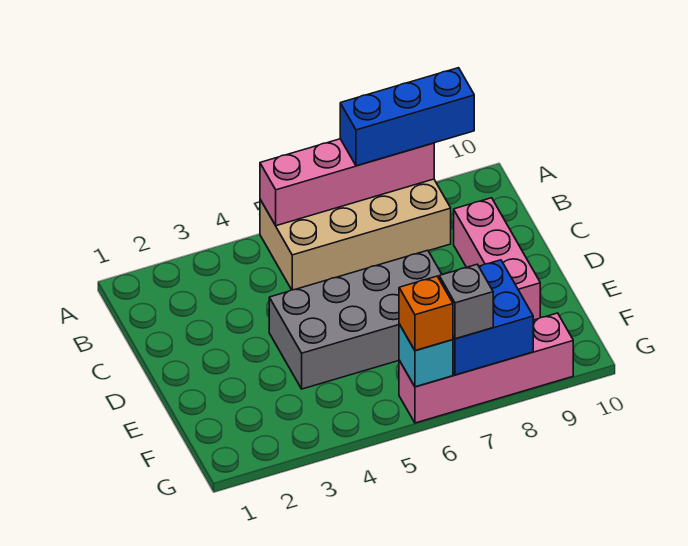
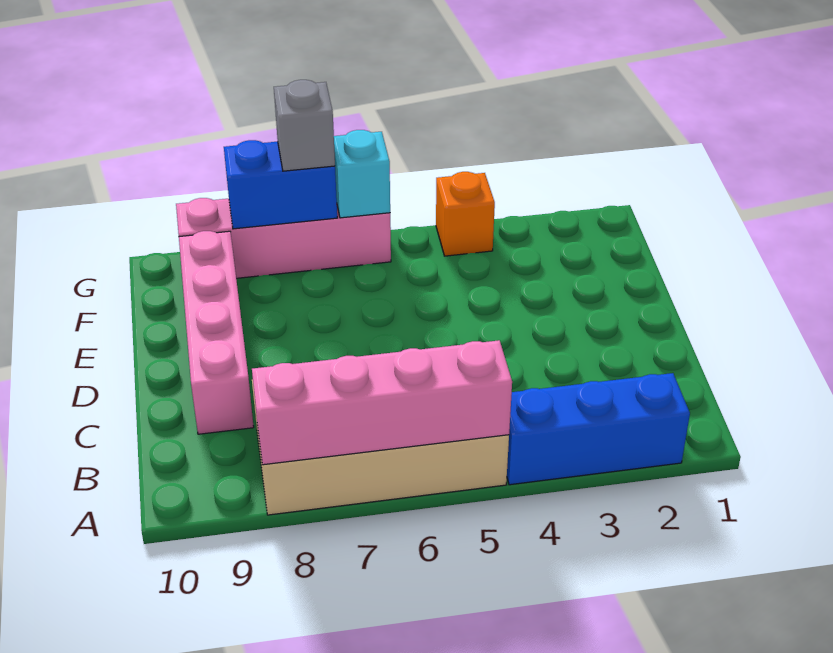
blue 1x3 brick [340,68,474,166] -> blue 1x3 brick moved to [507,373,690,485]
pink 1x3 brick [454,198,540,320] -> pink 1x4 brick [179,231,254,434]
grey 2x4 brick [269,250,442,389] -> none
blue 2x2 brick [453,260,533,375] -> blue 1x2 brick [224,140,337,229]
orange 1x1 brick [399,276,453,351] -> orange 1x1 brick moved to [436,172,495,256]

